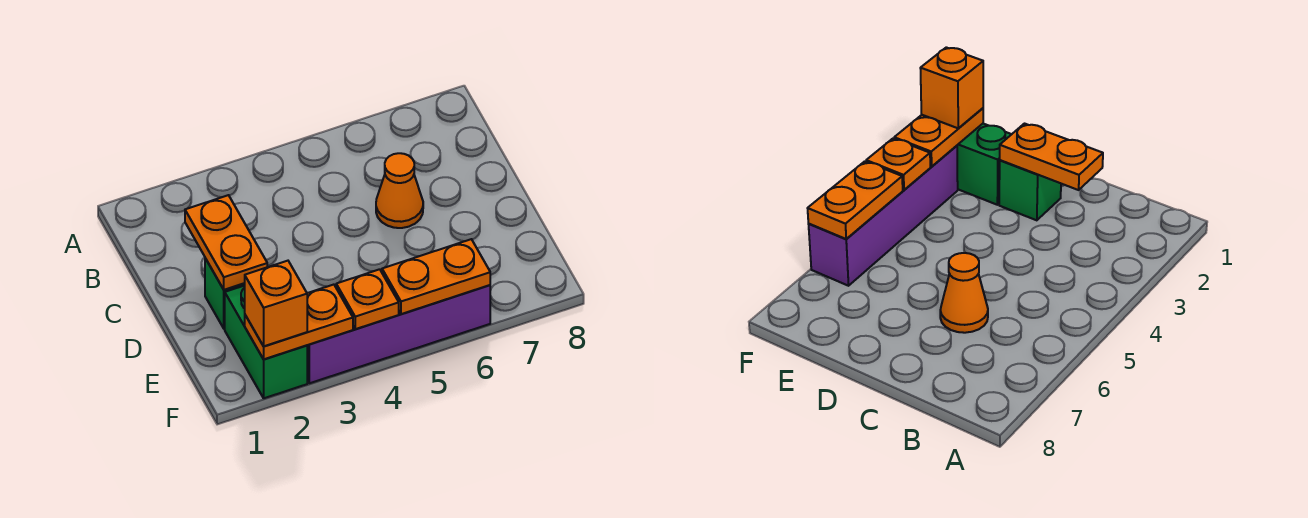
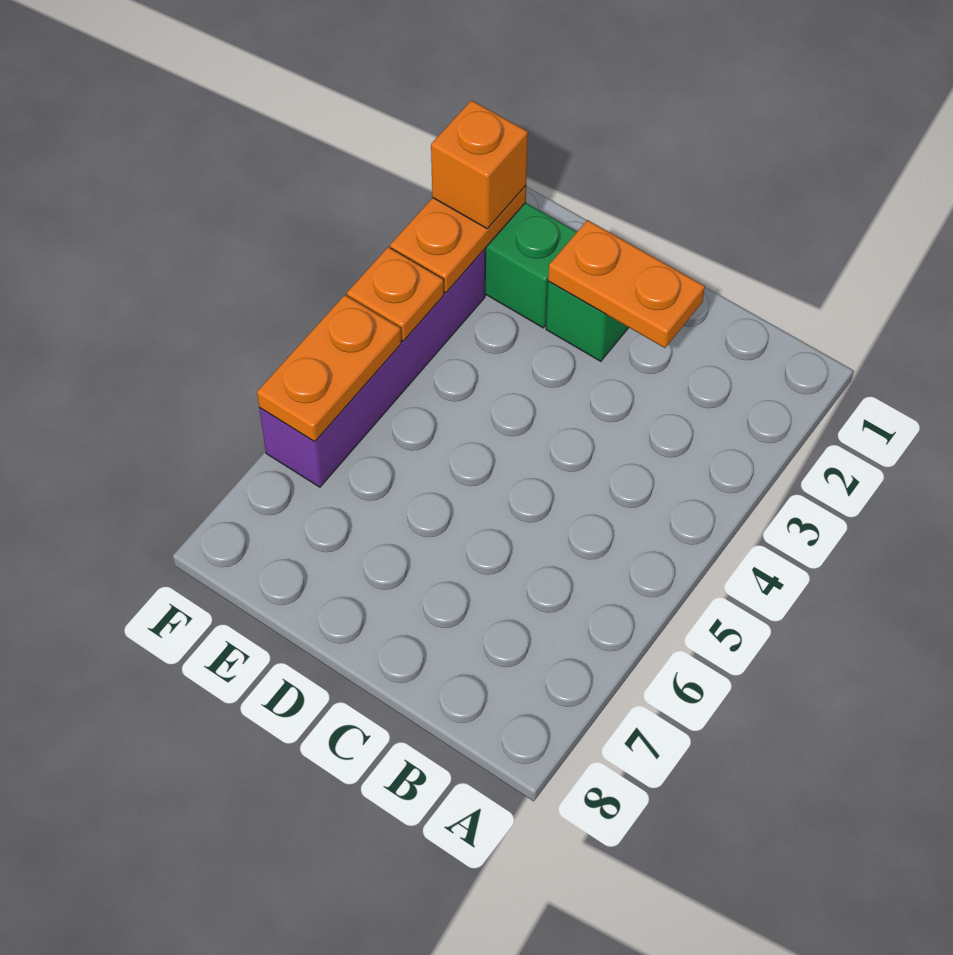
orange 1x1 cone [376,153,423,228] -> none

